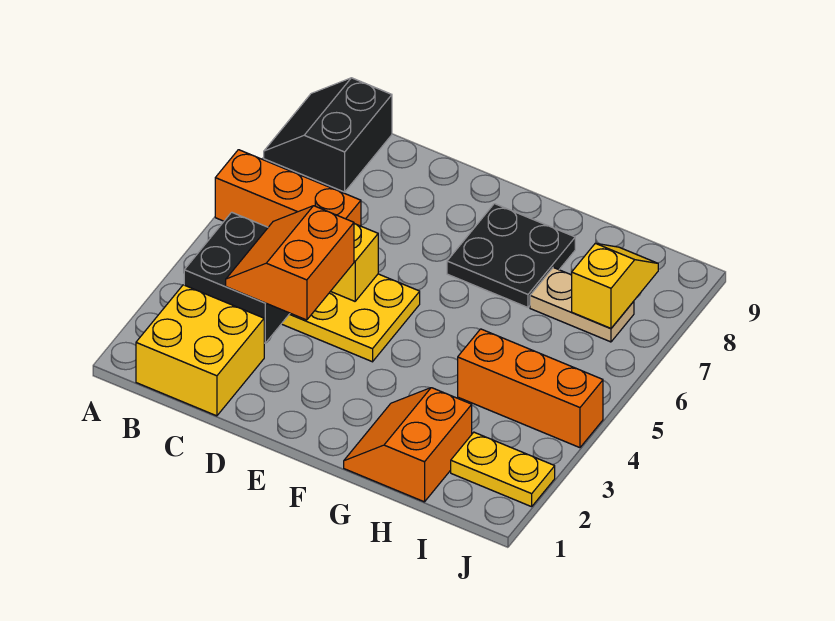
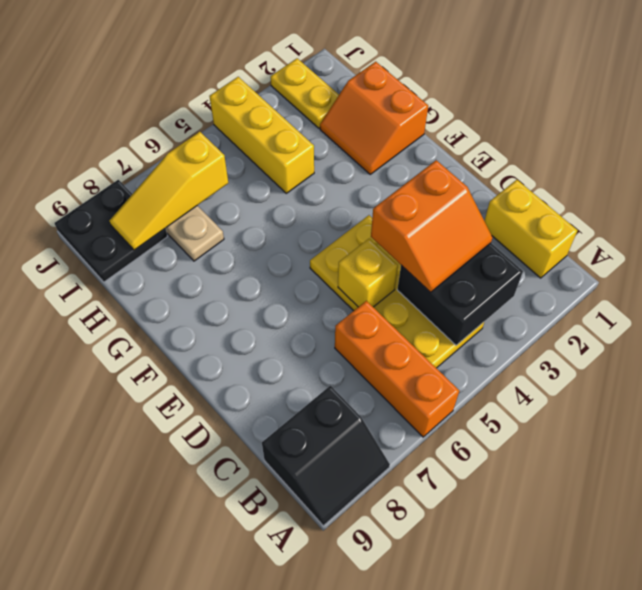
yellow 2x2 brick [136,285,264,416] -> yellow 1x2 brick [485,180,578,278]
black 2x2 plate [447,204,575,307] -> black 2x2 plate moved to [55,180,168,282]
orange 2x2 slope [344,388,472,502] -> orange 2x2 slope turned to [320,62,428,174]
orange 1x3 brick [458,329,603,448] -> yellow 1x3 brick [209,77,314,193]
yellow 1x2 slope [572,243,658,328] -> yellow 1x3 slope [109,132,228,250]

